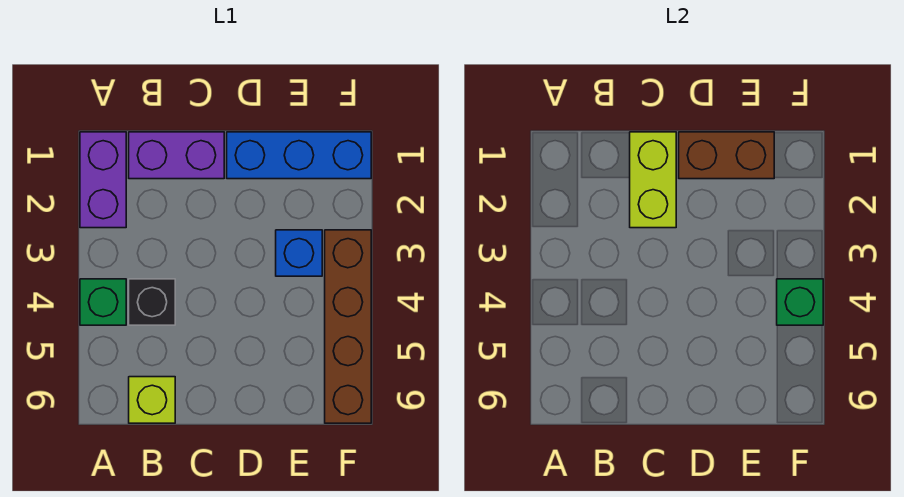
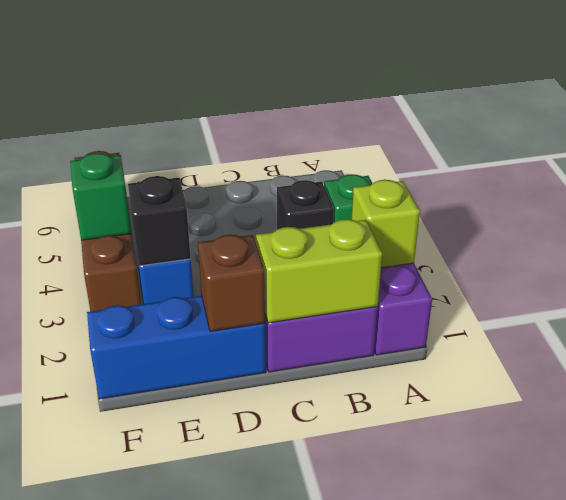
lime 1x1 brick [129,377,175,423] -> lime 1x1 brick moved to [351,180,420,268]
lime 1x2 brick [630,132,676,228] -> lime 1x2 brick turned to [256,219,382,323]
brown 1x2 brick [679,132,774,179] -> brown 1x1 brick [198,235,265,332]
none -> black 1x1 brick [128,176,191,266]

